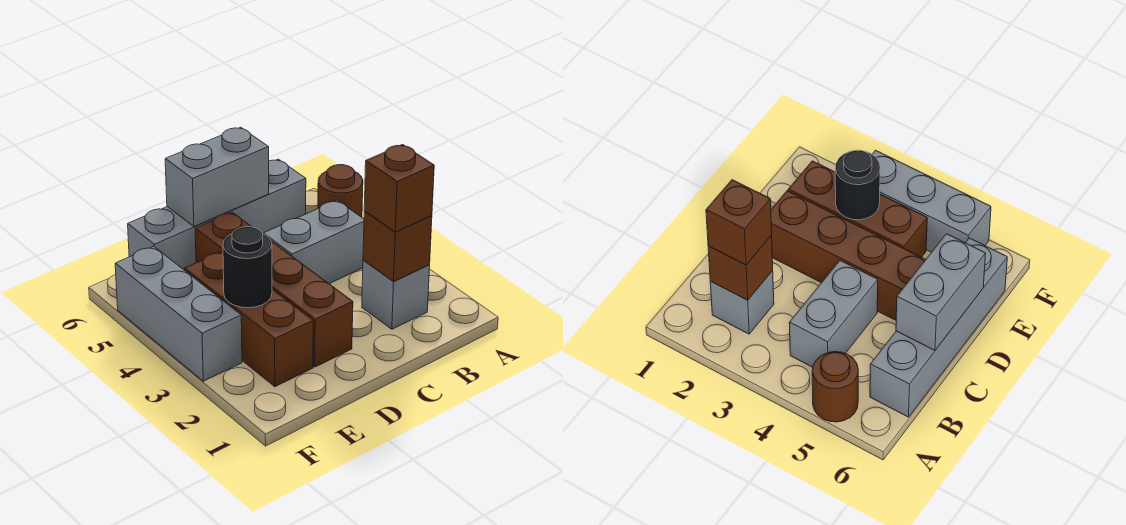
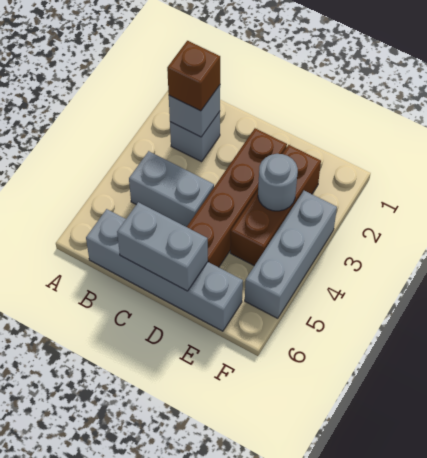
brown 1x1 round brick [318,165,363,217] -> none
brown 1x1 brick [363,211,432,281] -> grey 1x1 brick [169,85,220,137]
black 1x1 round brick [223,227,272,308] -> grey 1x1 round brick [258,154,298,211]

